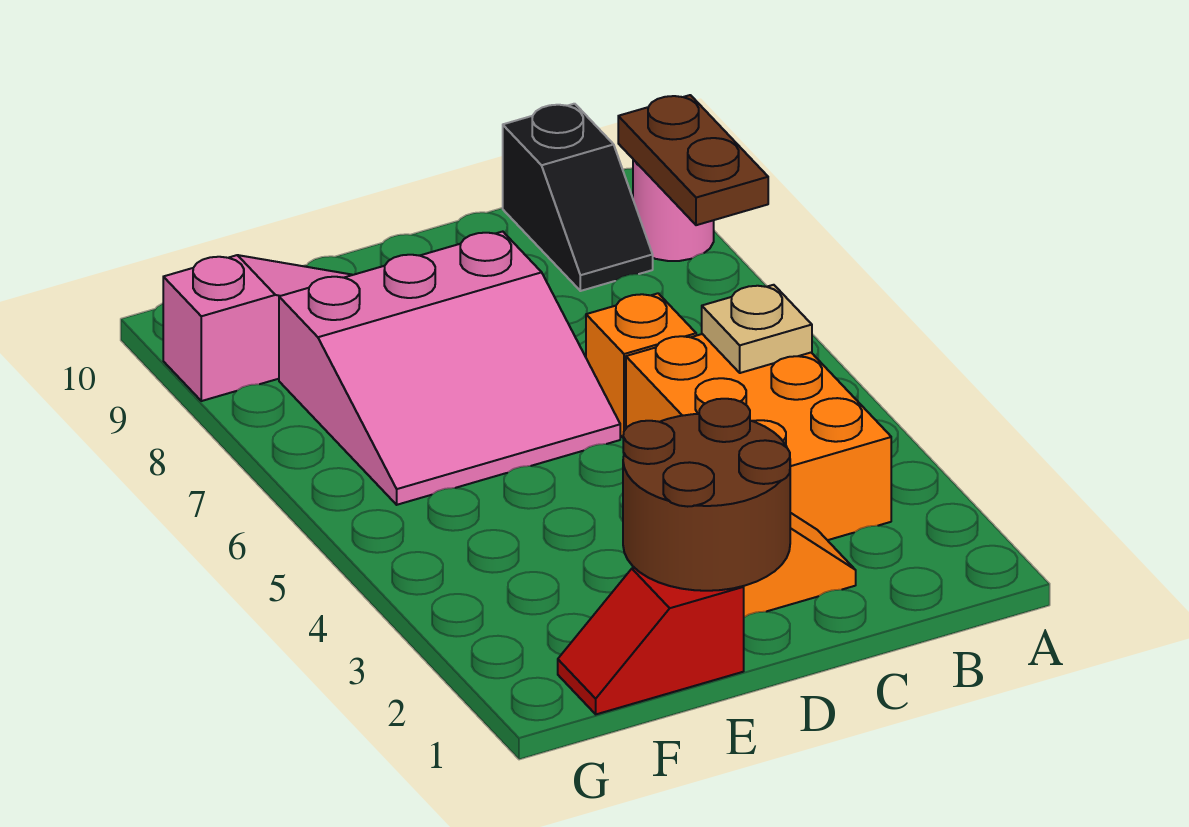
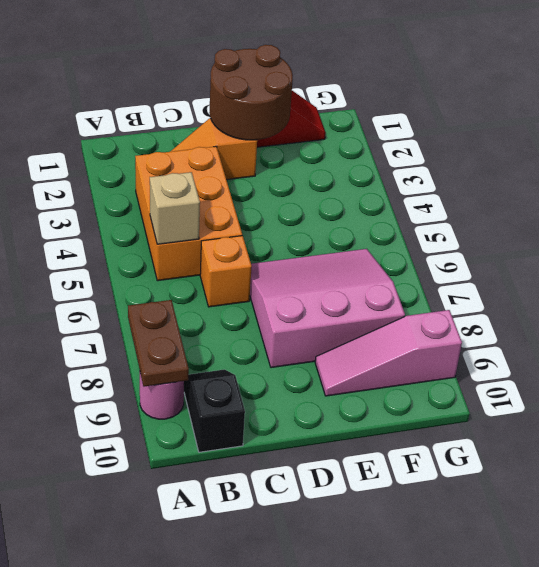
tan 1x1 plate [702,285,812,373] -> tan 1x1 brick [150,172,200,244]

